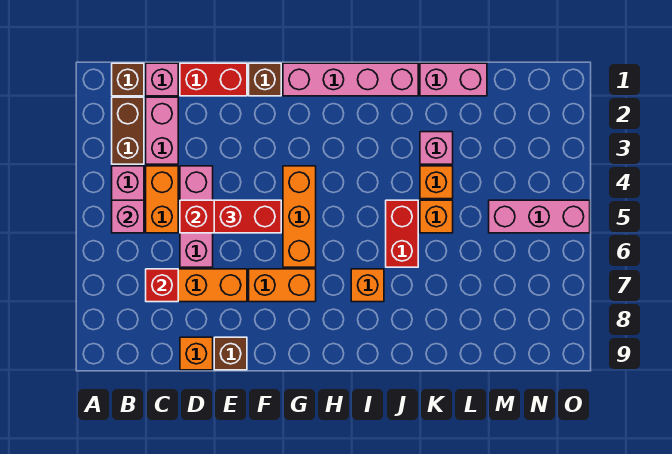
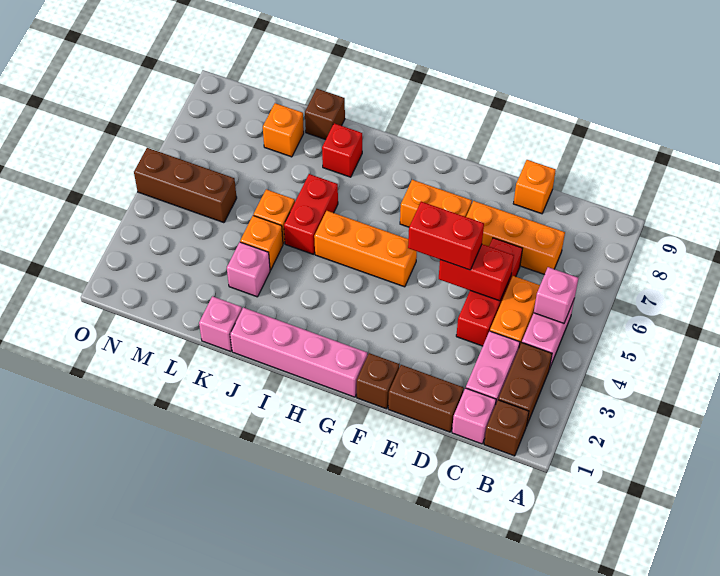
red 1x1 brick [146,269,178,302] -> red 1x1 brick moved to [322,123,362,177]
red 1x2 brick [180,63,247,96] -> brown 1x2 brick [388,365,464,432]
pink 1x3 brick [180,166,213,267] -> red 1x3 brick [456,238,523,346]
brown 1x1 brick [214,337,247,370] -> brown 1x1 brick moved to [305,89,345,140]
orange 1x3 brick [283,166,316,267] -> orange 1x3 brick turned to [314,211,417,287]
orange 1x1 brick [351,269,384,302] -> orange 1x1 brick moved to [263,103,304,157]
pink 1x2 brick [420,63,487,96] -> pink 1x1 brick [199,296,242,352]
pink 1x3 brick [489,200,590,233] -> brown 1x3 brick [134,148,237,223]

